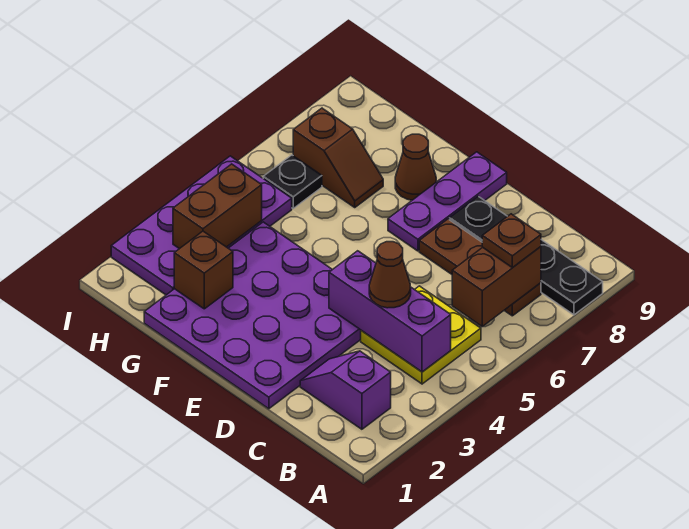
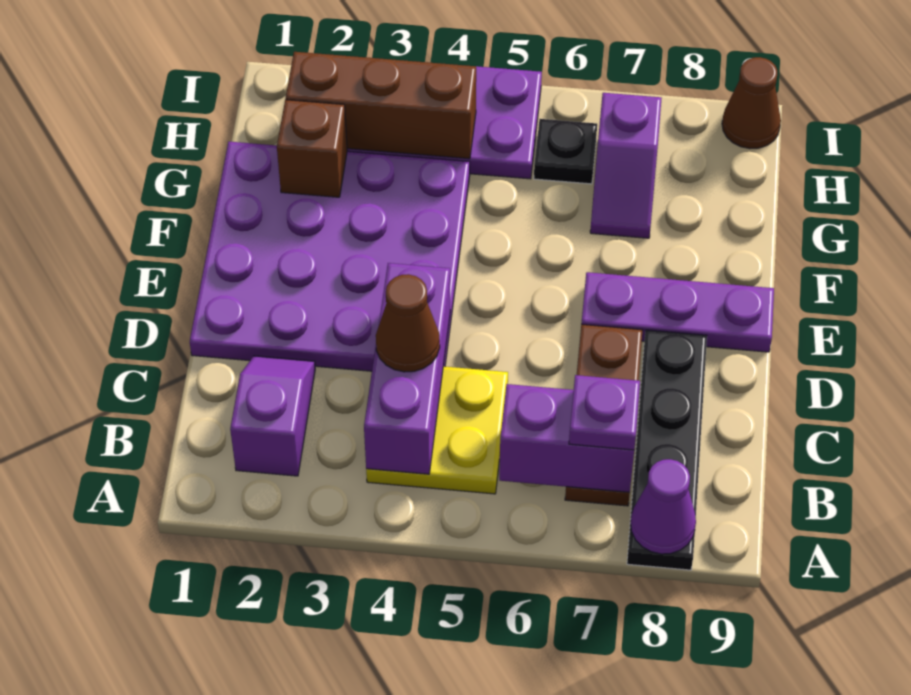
none -> purple 1x1 cone [631,459,696,554]
brown 1x2 brick [452,247,541,327] -> purple 1x2 brick [499,384,634,492]
brown 1x1 plate [482,214,541,268] -> purple 1x1 plate [569,375,640,450]
brown 1x1 cone [395,134,436,200] -> brown 1x1 cone moved to [722,57,781,149]
brown 1x2 slope [293,108,383,207] -> purple 1x2 slope [590,93,662,238]
brown 1x2 brick [173,164,262,249] -> brown 1x3 brick [286,52,476,159]

